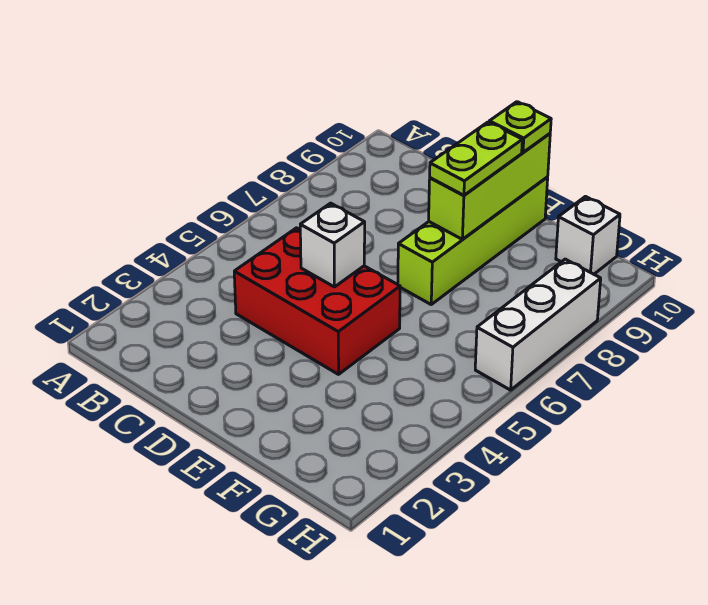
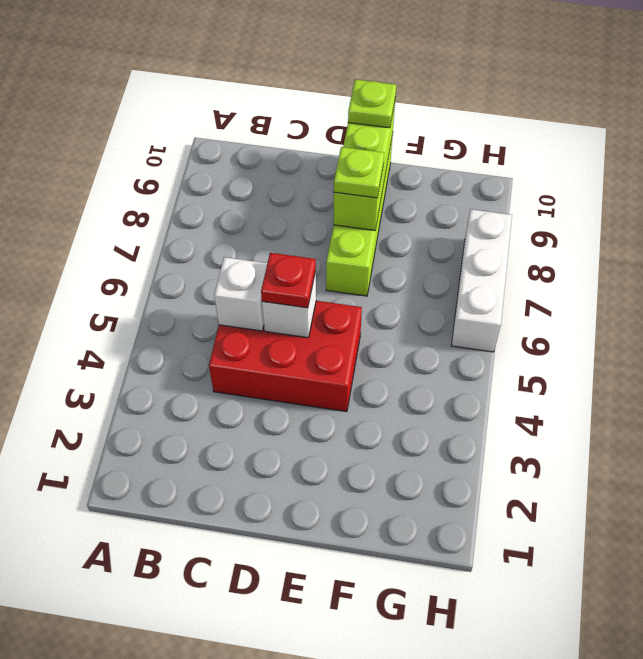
none -> red 1x1 plate [261,253,316,308]
lime 1x2 plate [430,122,522,195] -> lime 1x1 plate [334,147,384,198]
white 1x1 brick [556,197,620,274] -> white 1x1 brick moved to [214,257,267,331]

